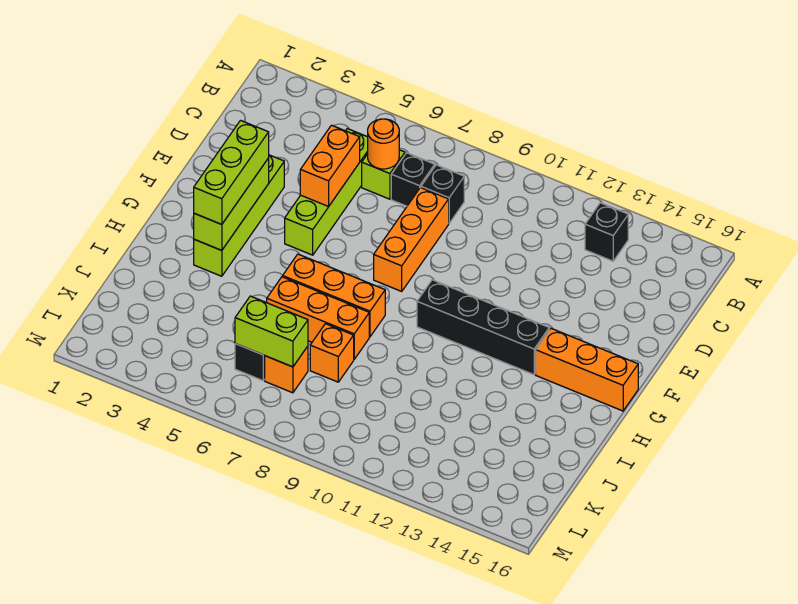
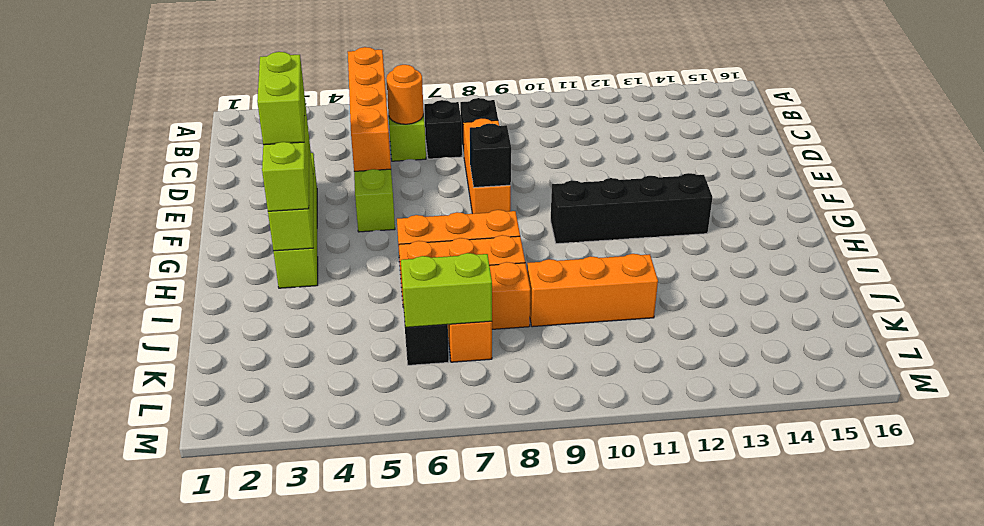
black 1x1 brick [585,203,628,261] -> black 1x1 brick moved to [470,123,511,187]
orange 1x2 brick [300,125,360,206] -> orange 1x4 brick [348,47,391,171]
none -> lime 1x2 brick [257,52,305,145]
orange 1x3 brick [536,328,638,411] -> orange 1x3 brick moved to [527,254,658,327]

